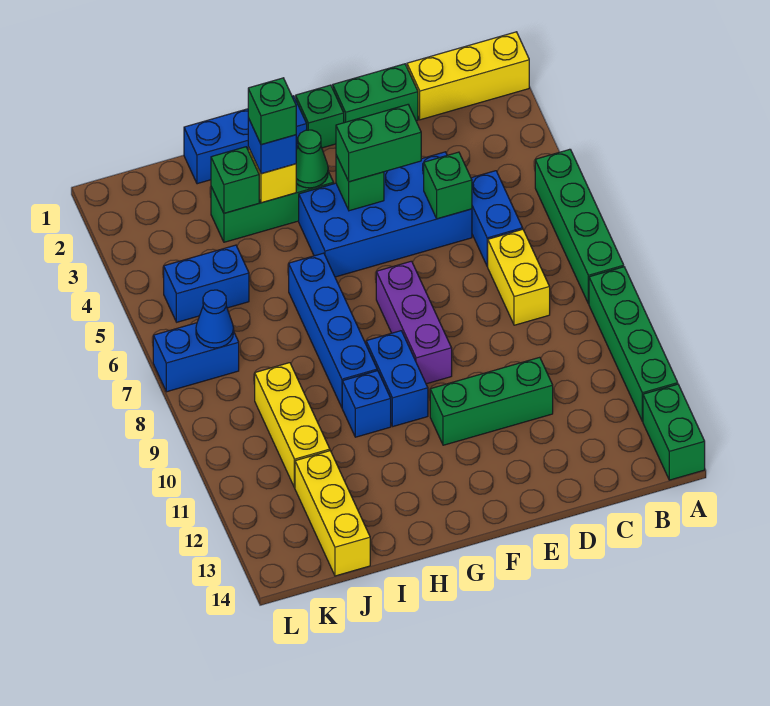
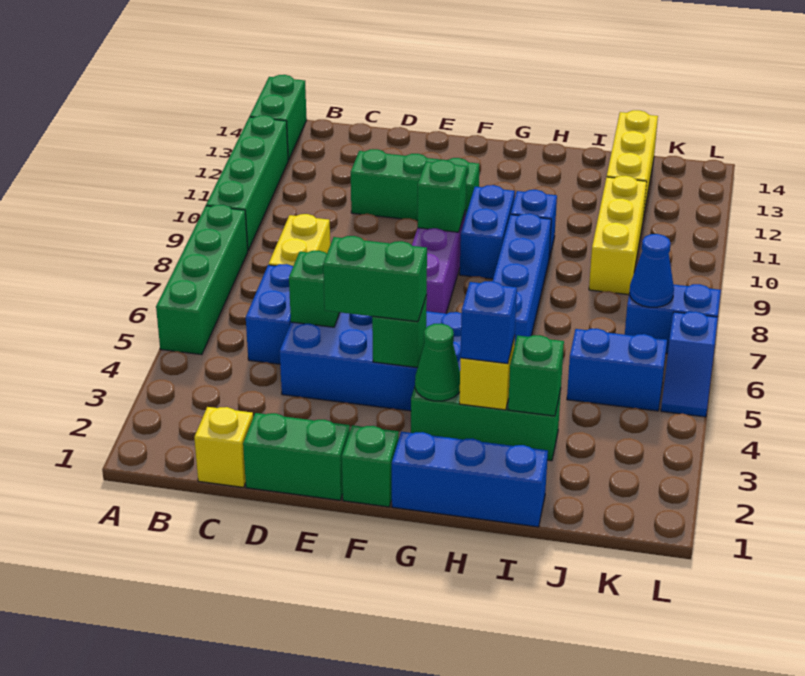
yellow 1x3 brick [407,32,529,120] -> yellow 1x1 brick [194,407,253,487]
green 1x1 brick [248,78,296,145] -> green 1x1 brick moved to [418,160,467,232]
none -> blue 1x2 slope [661,311,718,417]

